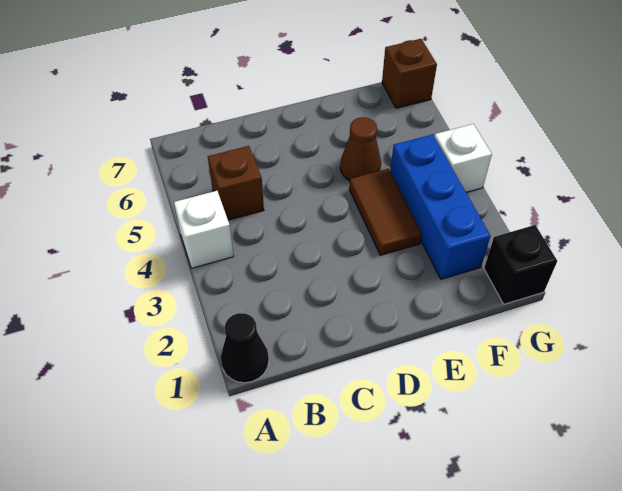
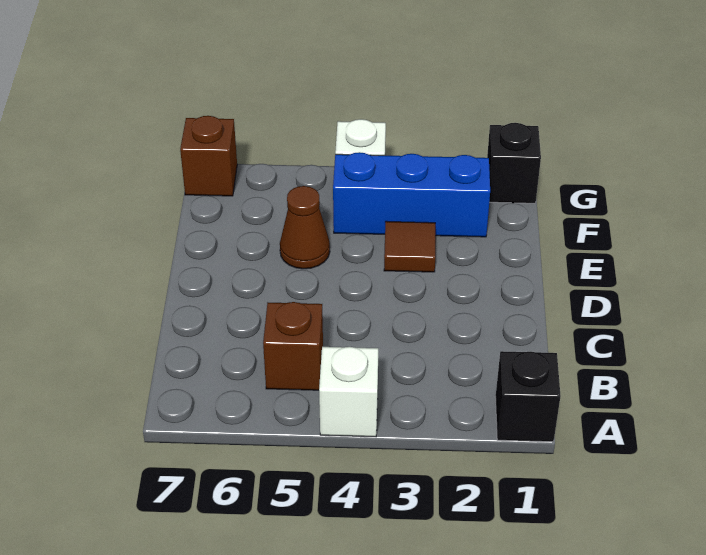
black 1x1 cone [221,313,269,383] -> black 1x1 brick [495,351,561,442]
brown 1x2 tile [349,169,422,255] -> brown 1x1 tile [384,221,435,272]

